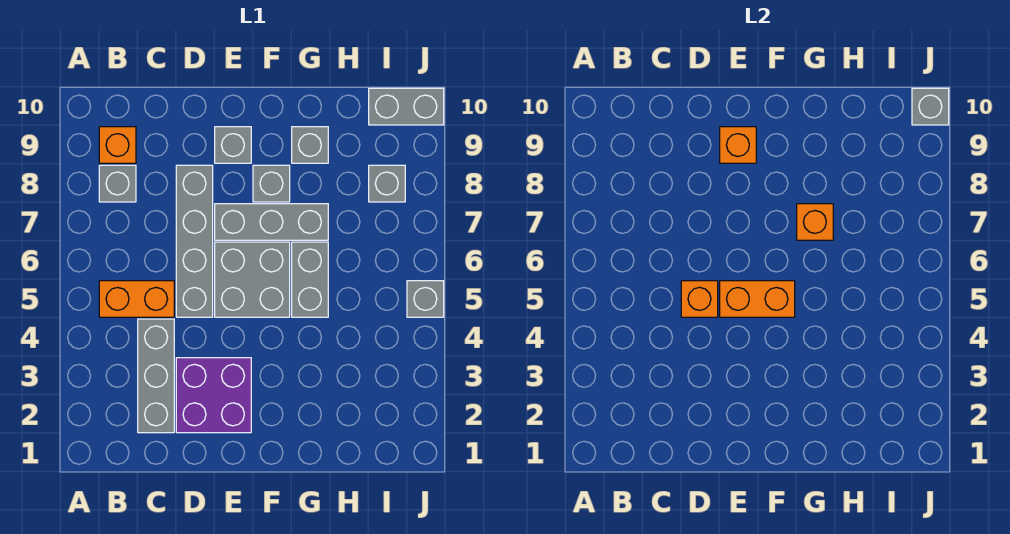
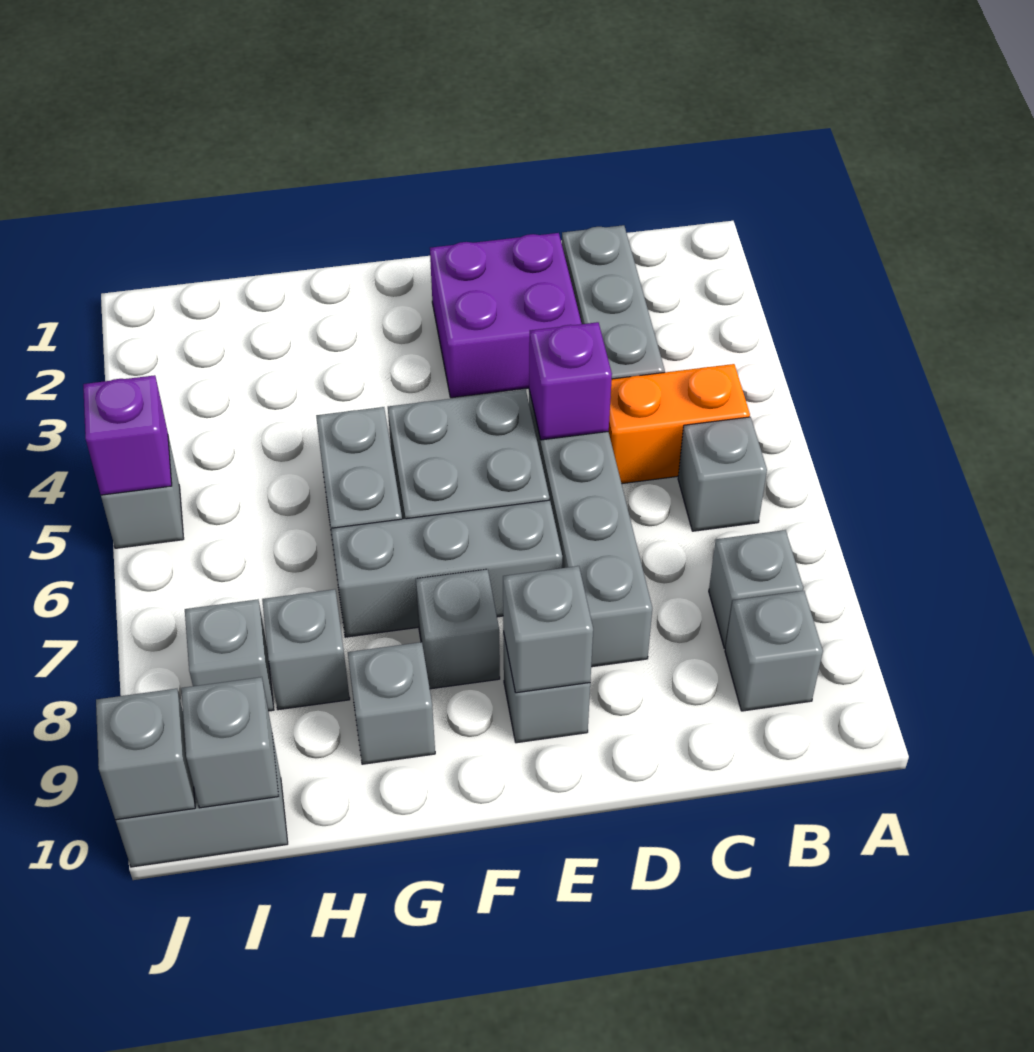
none -> grey 1x1 brick [678,417,767,531]
orange 1x1 brick [99,127,136,163] -> grey 1x1 brick [725,591,823,711]
orange 1x1 brick [681,281,718,317] -> purple 1x1 brick [529,322,612,440]
orange 1x2 brick [720,281,795,317] -> none
orange 1x1 brick [720,127,756,163] -> grey 1x1 brick [503,566,593,693]
orange 1x1 brick [797,204,833,240] -> none
none -> grey 1x1 brick [262,589,350,710]
none -> grey 1x1 brick [181,677,279,808]
none -> purple 1x1 brick [83,375,172,495]

